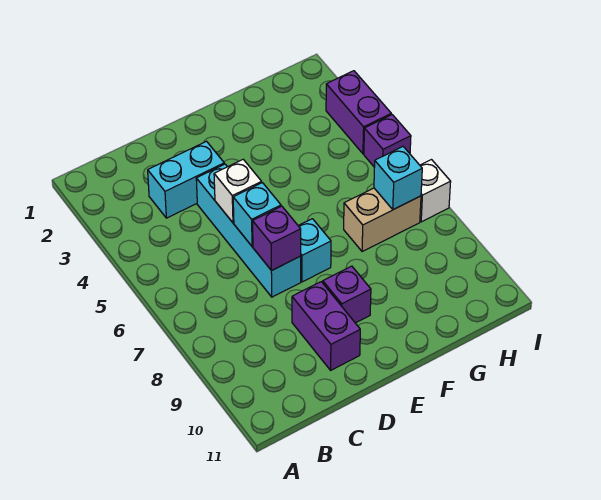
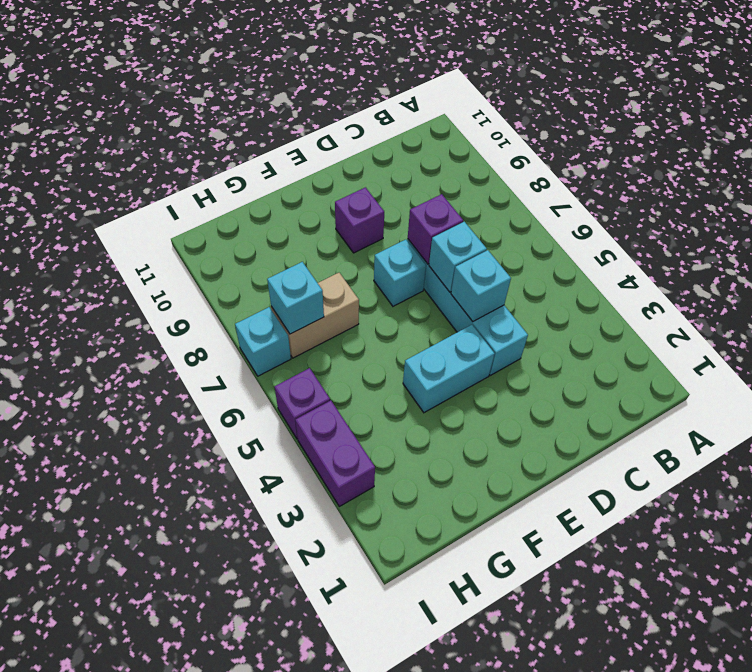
cyan 1x2 brick [148,141,224,218] -> cyan 1x2 brick moved to [403,325,495,413]
white 1x1 brick [214,159,262,223] -> cyan 1x1 brick [451,250,511,322]
purple 1x2 brick [292,282,360,370] -> none
white 1x1 brick [420,160,451,222] -> cyan 1x1 brick [235,307,291,376]

